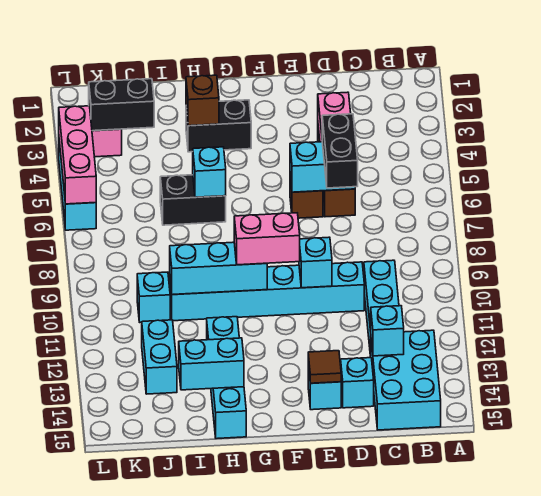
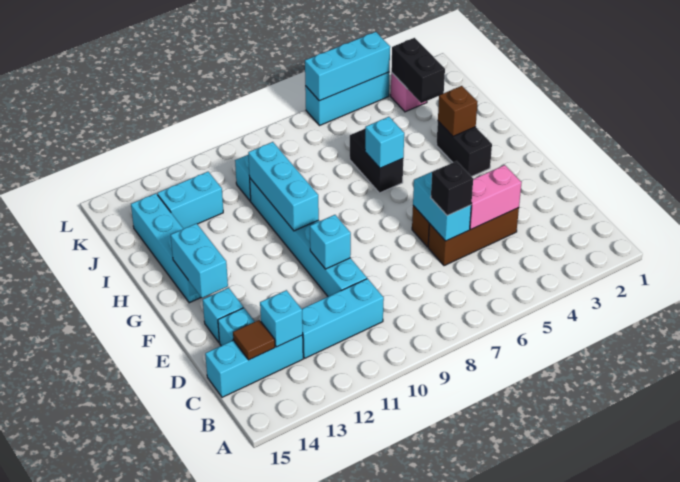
cyan 2x3 brick [371,330,441,430] -> cyan 1x3 brick [205,335,303,397]
black 1x2 brick [322,114,358,188] -> black 1x1 brick [431,161,473,216]
brown 1x1 tile [308,351,341,383] -> brown 1x1 tile moved to [233,320,275,360]
pink 1x2 brick [234,213,300,265] -> none
cyan 1x4 brick [207,317,246,439] -> cyan 1x4 brick turned to [131,193,201,303]
cyan 1x2 brick [179,338,244,390] -> cyan 1x2 brick moved to [171,223,228,298]
pink 1x3 brick [59,106,96,204] -> cyan 1x3 brick [305,32,390,101]

